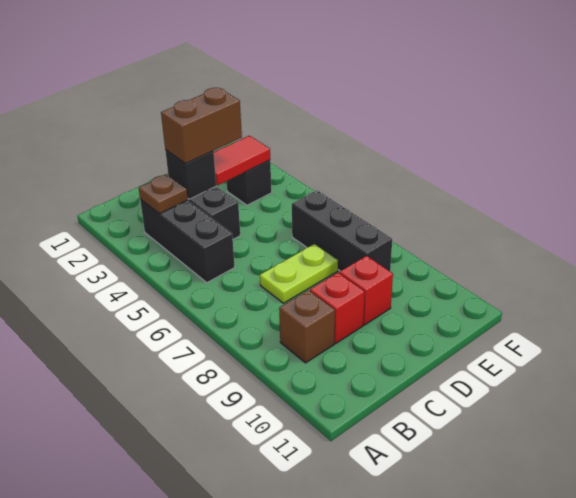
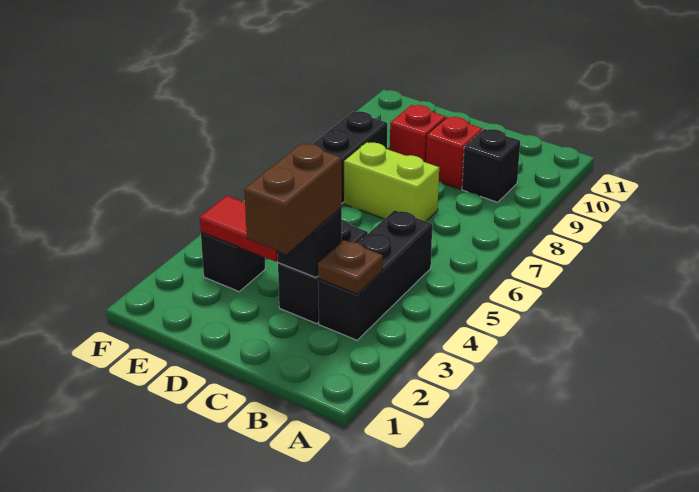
brown 1x1 brick [279,290,335,363] -> black 1x1 brick [462,129,520,202]
brown 1x2 brick [161,88,242,164] -> brown 1x2 brick turned to [244,144,342,254]
lime 1x2 plate [260,244,338,303] -> lime 1x2 brick [344,142,439,221]

